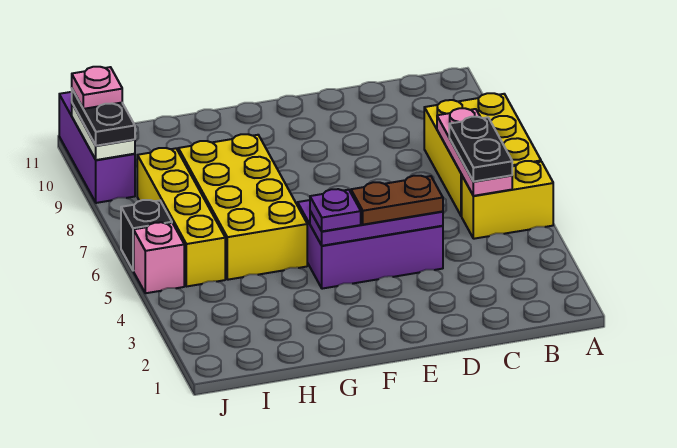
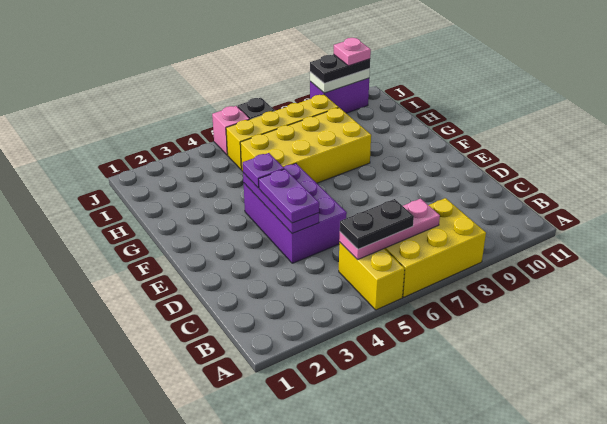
brown 1x2 plate [351,176,443,225] -> purple 1x2 plate [259,169,319,223]
purple 1x3 brick [59,92,135,203] -> purple 1x2 brick [310,78,369,113]

